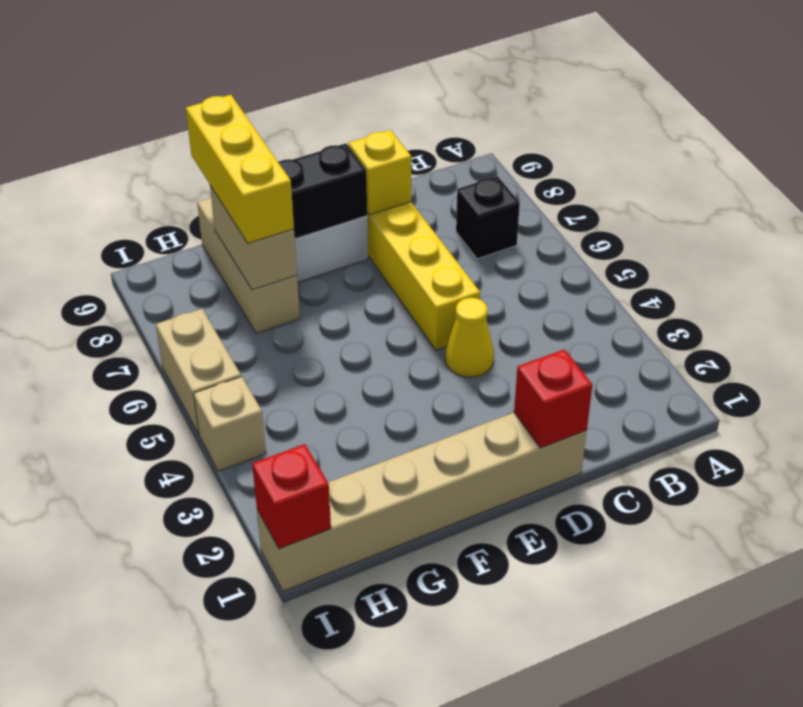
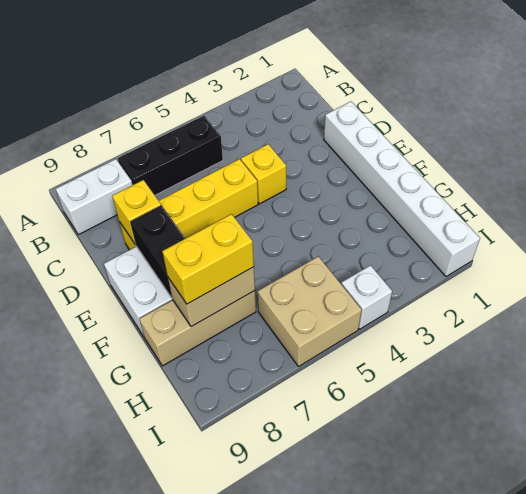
black 1x1 brick [456,176,520,259] -> black 1x3 brick [118,115,223,195]
none -> white 1x2 brick [56,159,132,235]
tan 1x6 brick [257,413,587,591] -> white 1x6 brick [324,102,480,277]
red 1x1 brick [514,349,592,448] -> none
yellow 1x1 cone [445,298,494,377] -> yellow 1x1 brick [241,144,286,204]
yellow 1x3 brick [186,95,294,243] -> yellow 1x2 brick [162,214,254,304]
red 1x1 brick [252,444,331,549] -> none
tan 1x1 brick [193,377,266,471] -> white 1x1 brick [341,265,392,329]
tan 1x2 brick [156,309,241,434] -> tan 2x2 brick [258,256,361,367]

